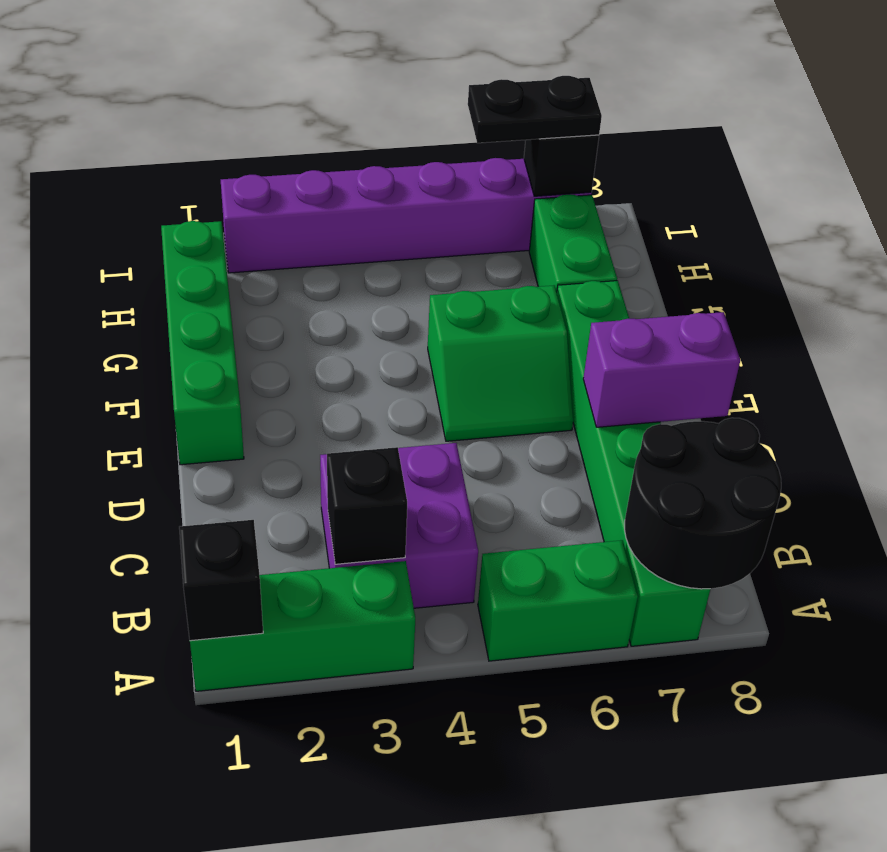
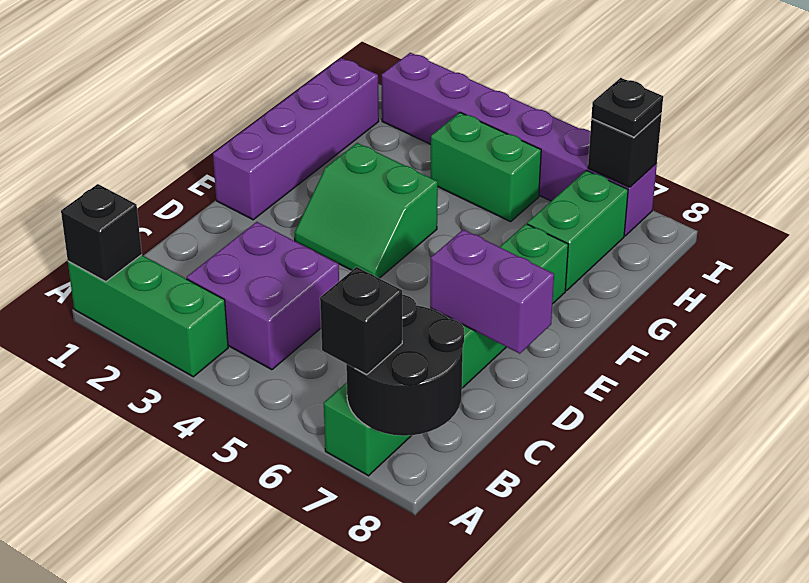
green 1x2 brick [478,540,638,661] -> green 1x2 brick moved to [430,112,541,222]
black 1x1 brick [327,447,407,564] -> black 1x1 brick moved to [320,267,402,375]
green 1x4 brick [161,221,244,465] -> purple 1x4 brick [213,58,379,220]
green 2x2 slope [428,285,573,441] -> green 2x2 slope moved to [295,143,438,278]
black 1x2 plate [468,76,602,143] -> black 1x1 plate [591,78,663,137]

